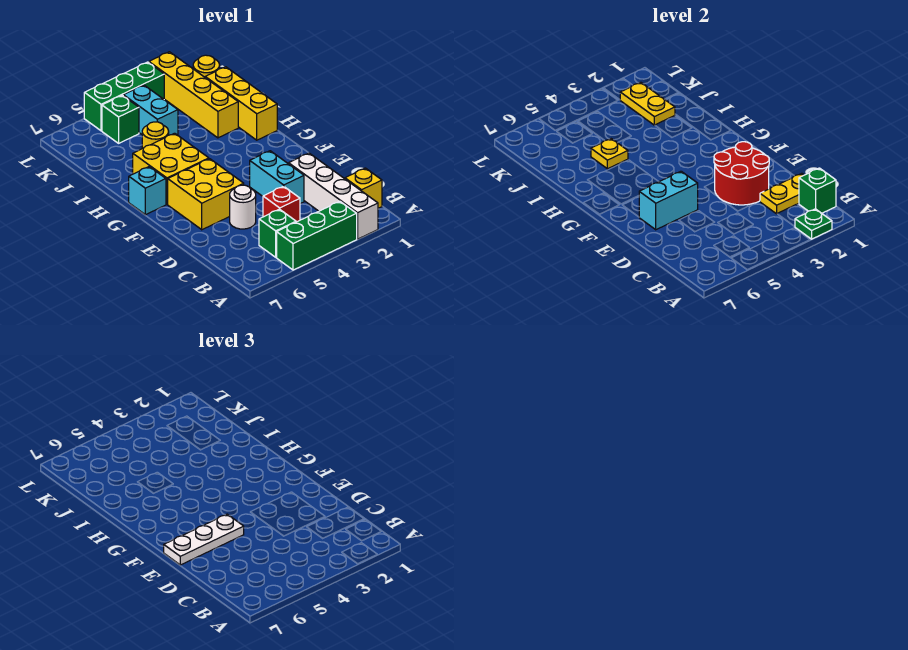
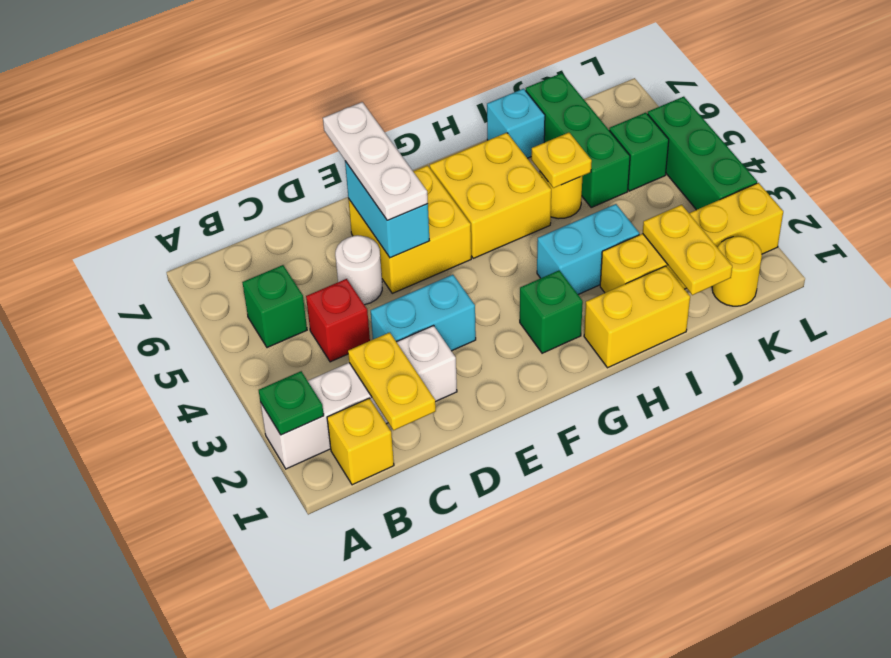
green 1x3 brick [277,201,357,270] -> green 1x3 brick moved to [526,73,630,208]
green 1x1 brick [799,168,836,213] -> green 1x1 brick moved to [520,270,583,353]
red 2x2 round brick [714,142,769,205] -> none
cyan 1x1 brick [129,167,166,215] -> cyan 1x1 brick moved to [487,89,545,158]
yellow 1x3 brick [205,67,277,140] -> yellow 1x2 brick [584,266,690,368]
yellow 1x2 plate [620,82,675,125] -> yellow 1x2 plate turned to [643,205,732,295]
cyan 1x2 brick [123,85,178,135] -> cyan 1x2 brick moved to [537,204,639,295]

